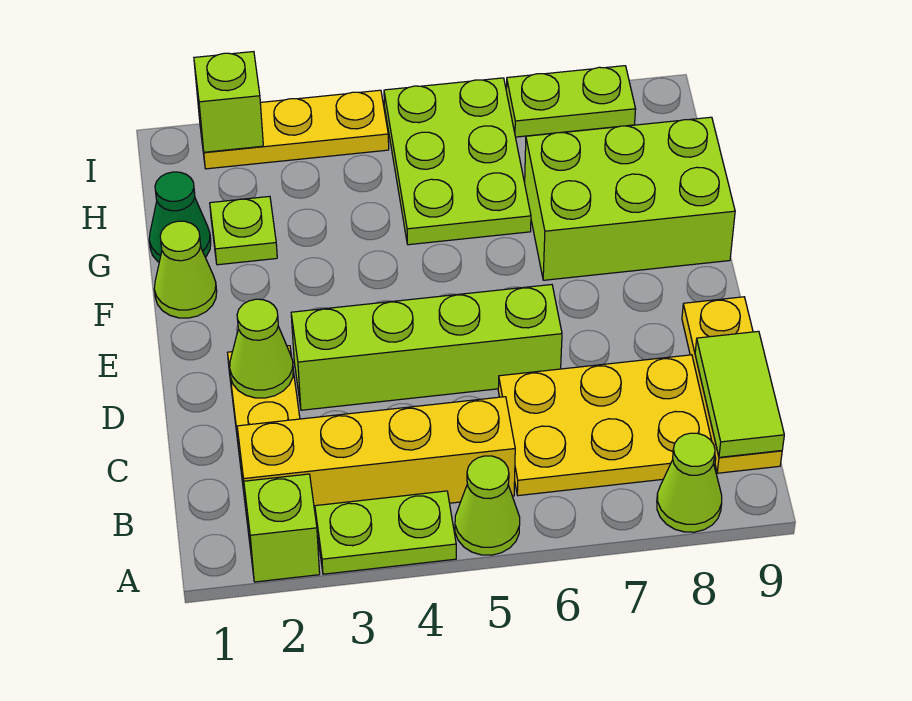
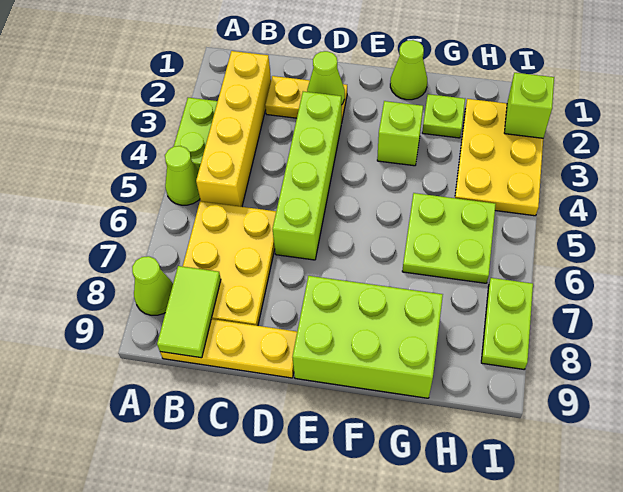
lime 1x1 brick [244,474,320,582] -> lime 1x1 brick moved to [377,101,423,166]
lime 1x2 tile [695,331,784,457] -> lime 1x2 tile turned to [157,266,221,358]
lime 2x3 brick [525,117,735,280] -> lime 2x3 brick turned to [292,276,443,398]
green 1x1 cone [149,172,211,262] -> none
lime 2x3 plate [384,78,531,245] -> lime 2x2 plate [402,193,496,283]
yellow 1x3 plate [199,90,389,169] -> yellow 2x3 plate [455,99,543,216]

